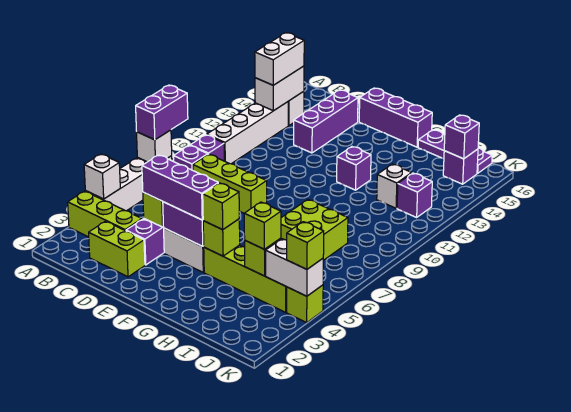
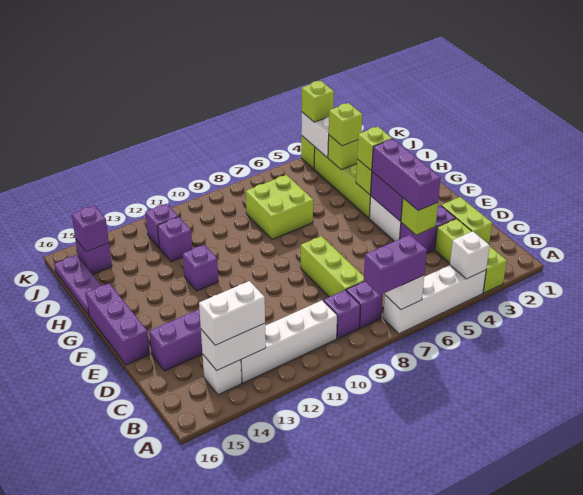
white 1x1 brick [377,164,412,208] -> purple 1x1 brick [157,217,192,262]

